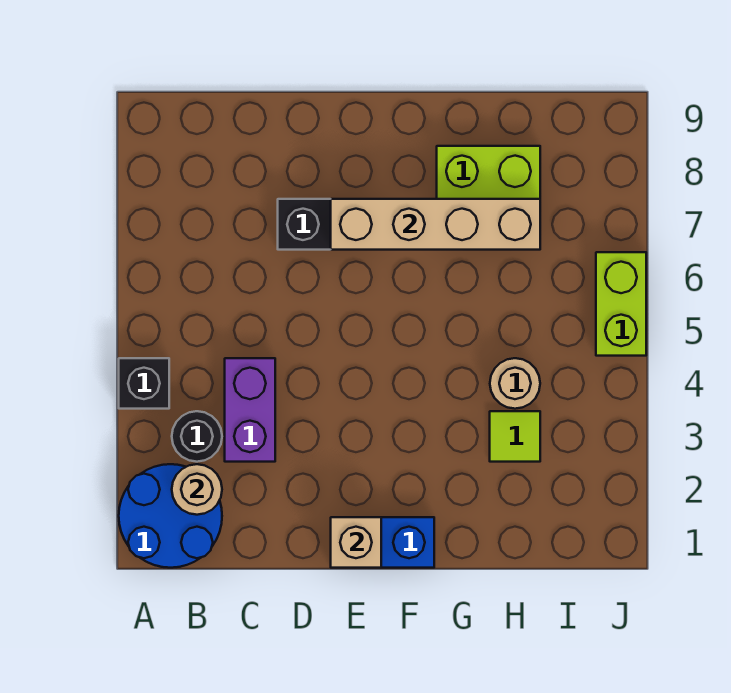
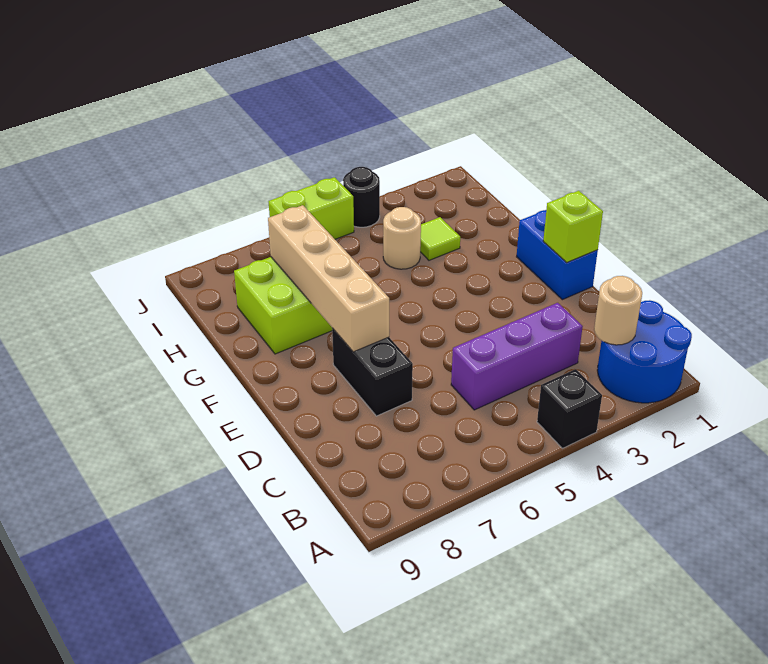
black 1x1 round brick [172,411,222,462] -> black 1x1 round brick moved to [343,167,380,227]
purple 1x2 brick [225,358,275,462] -> purple 1x3 brick [451,303,583,410]
tan 1x1 brick [331,517,381,568] -> lime 1x1 brick [543,191,603,263]

